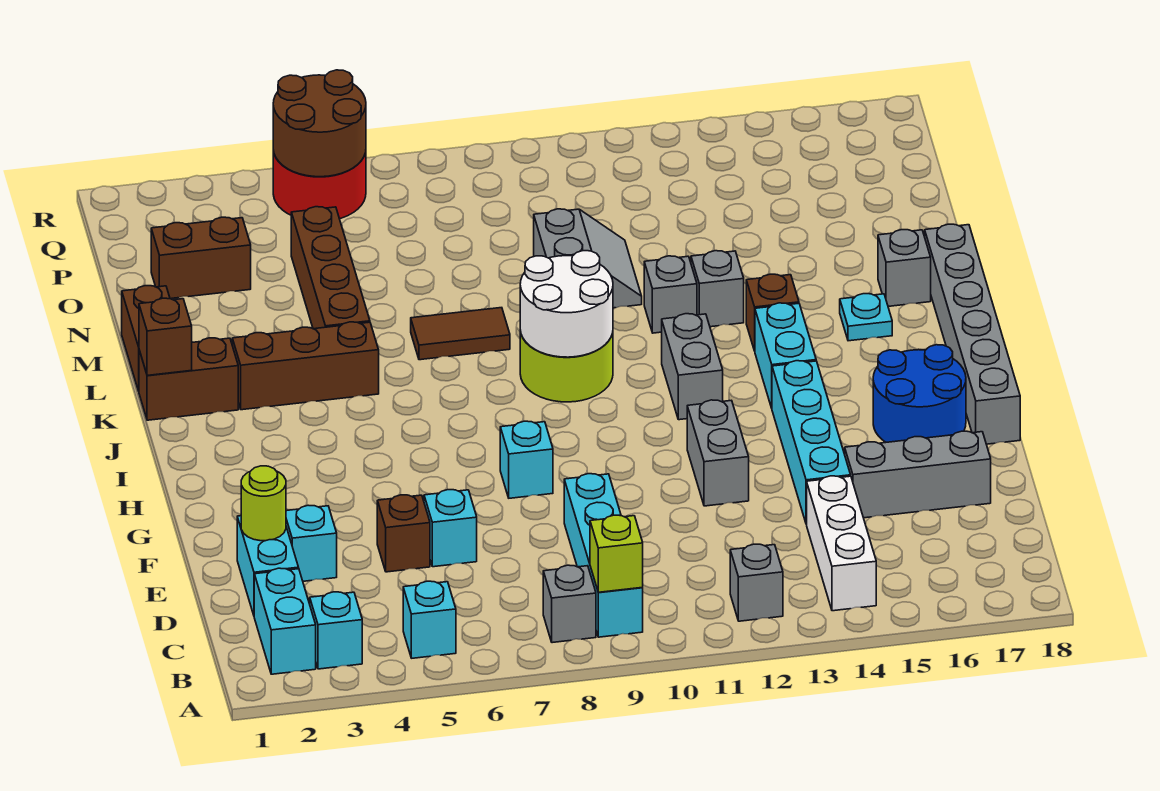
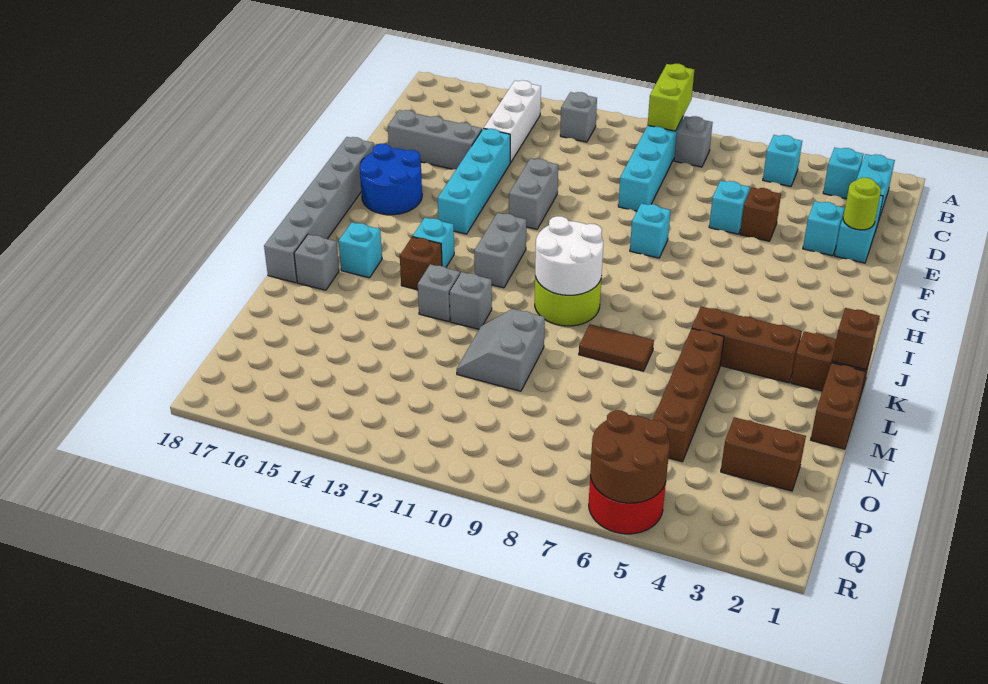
lime 1x1 brick [590,515,643,592] -> lime 1x2 brick [648,64,694,131]
cyan 1x2 brick [755,303,816,408] -> cyan 1x1 brick [413,218,454,267]
cyan 1x1 plate [840,294,892,341] -> cyan 1x1 brick [339,222,382,278]

